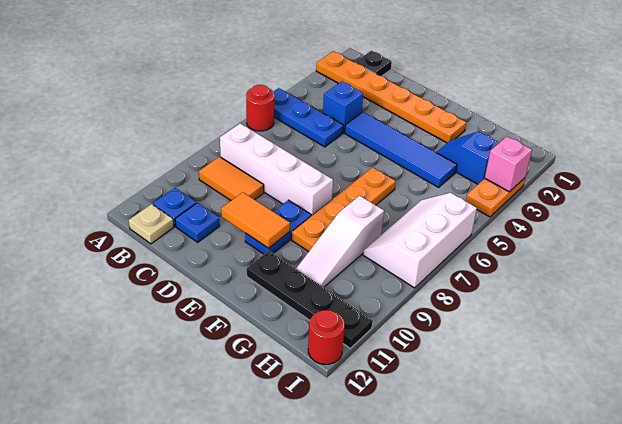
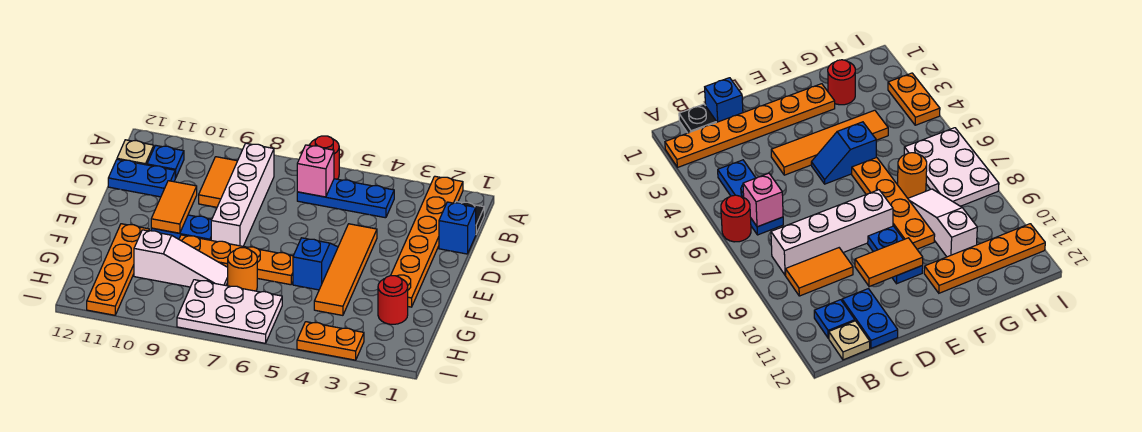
blue 1x3 plate [274,88,343,147] -> blue 1x3 plate turned to [297,179,394,218]
blue 1x1 brick [323,81,363,133] -> blue 1x1 brick moved to [439,202,476,254]
blue 1x1 plate [175,203,220,242] -> blue 1x2 plate [108,159,175,197]
blue 1x4 tile [345,112,457,187] -> orange 1x4 tile [314,224,377,315]
black 1x4 plate [247,251,373,348] -> orange 1x4 plate [87,224,149,315]
blue 1x2 slope [436,132,499,184] -> blue 1x2 slope moved to [293,238,338,290]
none -> orange 1x1 round brick [228,248,257,291]
white 1x3 slope [296,196,384,287] -> white 1x3 slope turned to [134,230,228,287]
white 2x3 slope [363,193,477,288] -> white 2x3 plate [177,280,282,343]
pink 1x1 brick [485,136,532,192] -> pink 1x1 brick moved to [297,145,334,197]
red 1x1 round brick [308,310,345,364] -> red 1x1 round brick moved to [378,276,408,324]

